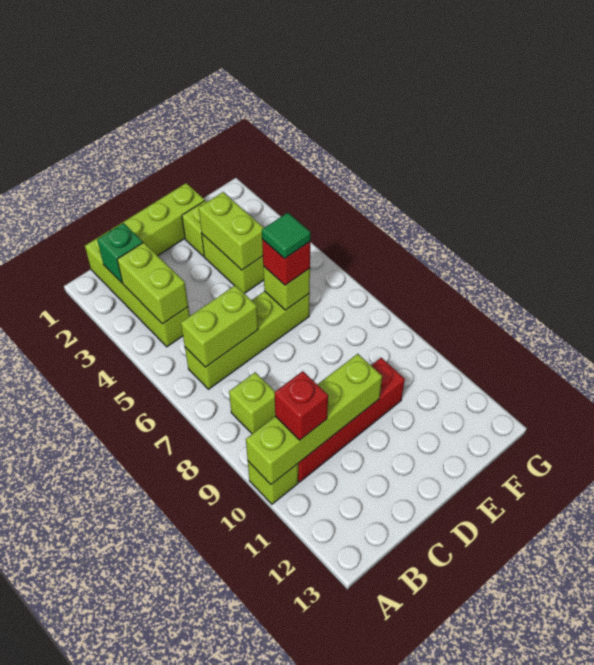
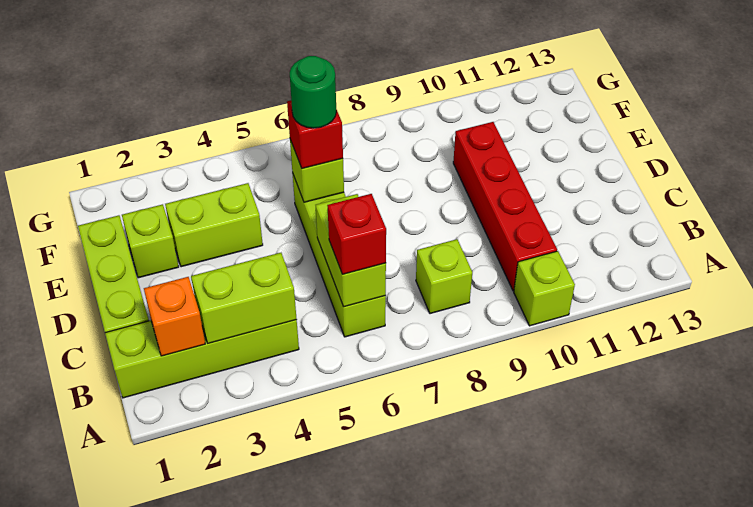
lime 1x4 brick [246,354,382,484] -> none
green 1x1 brick [97,223,143,283] -> orange 1x1 brick [144,277,205,356]
red 1x1 brick [274,371,328,440] -> red 1x1 brick moved to [327,194,386,274]
lime 1x2 brick [199,192,264,270] -> none
green 1x1 tile [262,213,311,259] -> green 1x1 round brick [290,56,336,128]

